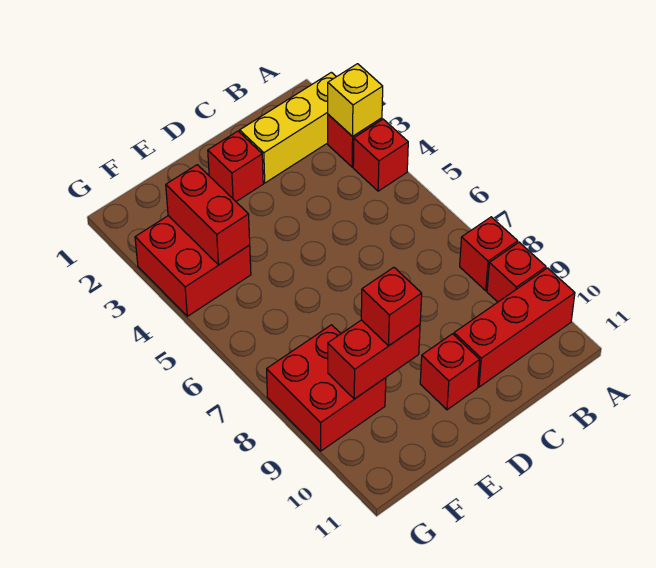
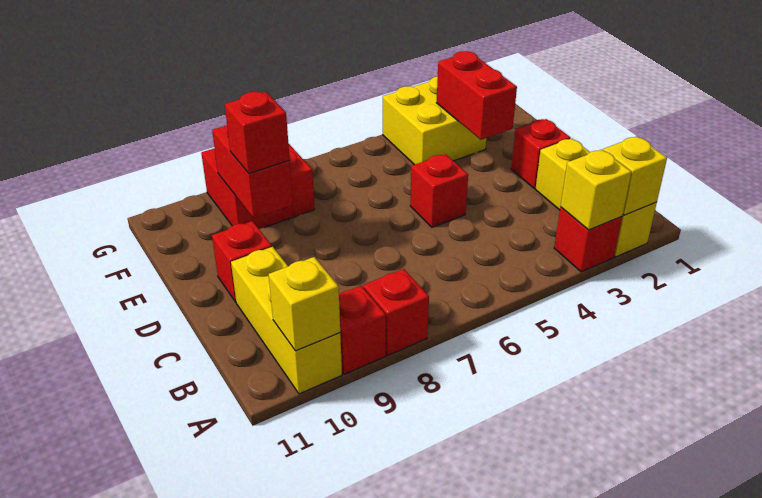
none -> yellow 1x1 brick [603,136,667,215]
red 1x1 brick [353,119,408,191] -> red 1x1 brick moved to [410,154,468,227]
red 1x3 brick [454,268,575,387] -> yellow 1x3 brick [231,247,342,394]
none -> yellow 1x1 brick [269,257,340,351]
red 2x2 brick [135,216,251,316] -> yellow 2x2 brick [383,76,486,165]
red 1x2 brick [166,165,250,265] -> red 1x2 brick turned to [437,51,517,140]

